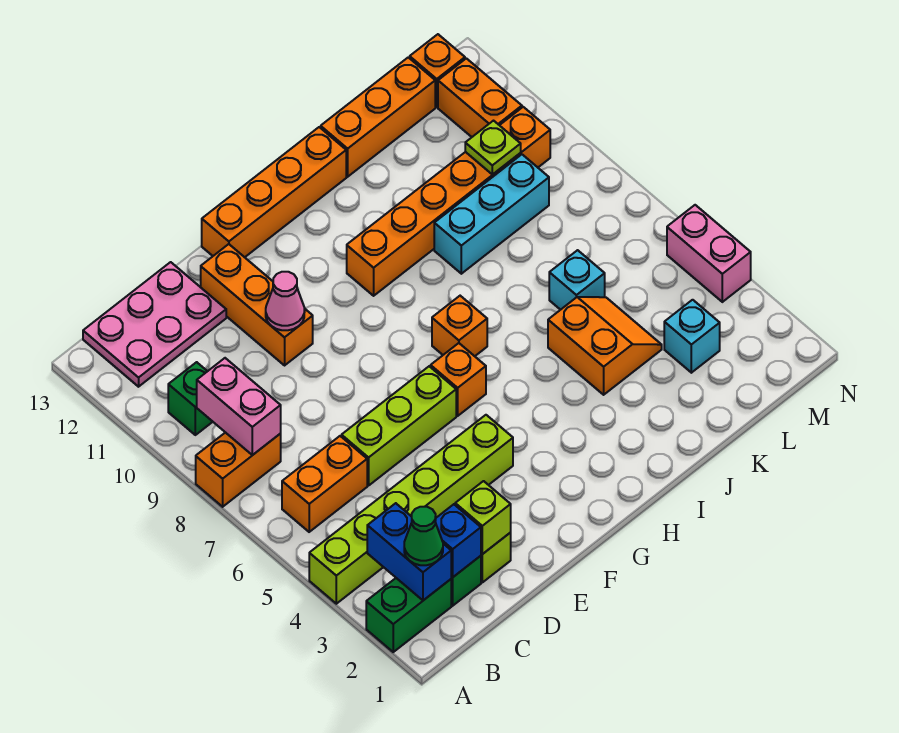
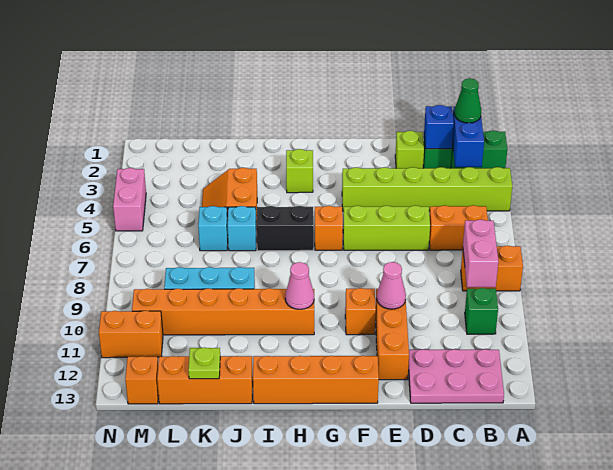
lime 1x1 brick [455,481,511,554] -> lime 1x1 brick moved to [286,149,313,193]
none -> black 1x2 brick [256,206,314,251]
orange 1x1 brick [432,296,487,356] -> orange 1x1 brick moved to [345,288,376,335]
none -> pink 1x1 cone [285,262,314,309]
cyan 1x1 brick [664,300,720,373] -> cyan 1x1 brick moved to [228,206,256,251]
lime 1x1 plate [465,121,521,175] -> lime 1x1 plate moved to [188,347,220,379]
orange 1x2 brick [438,58,522,137] -> orange 1x2 brick turned to [99,311,163,358]

